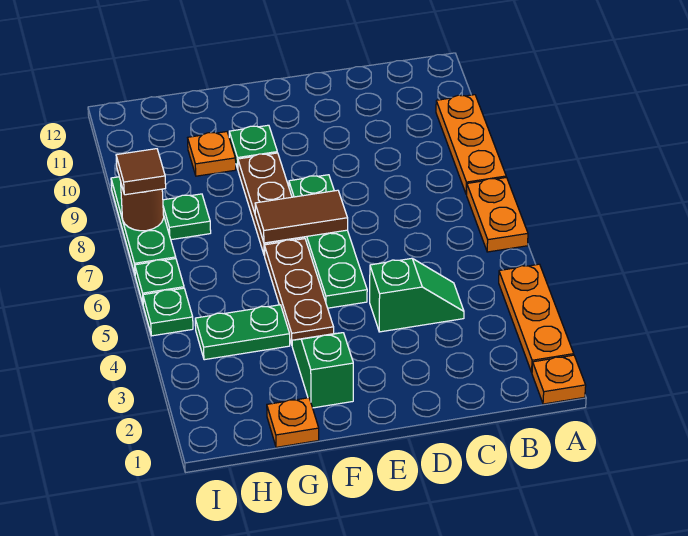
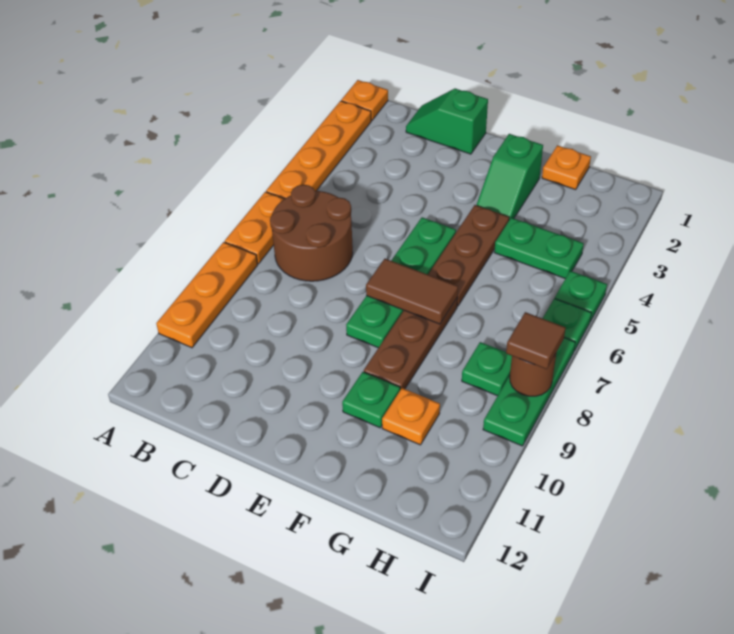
orange 1x3 plate [499,264,574,372] -> orange 1x4 plate [266,101,371,199]
none -> brown 2x2 round brick [270,185,353,281]
green 1x2 slope [370,258,464,332] -> green 1x2 slope moved to [406,89,488,154]

